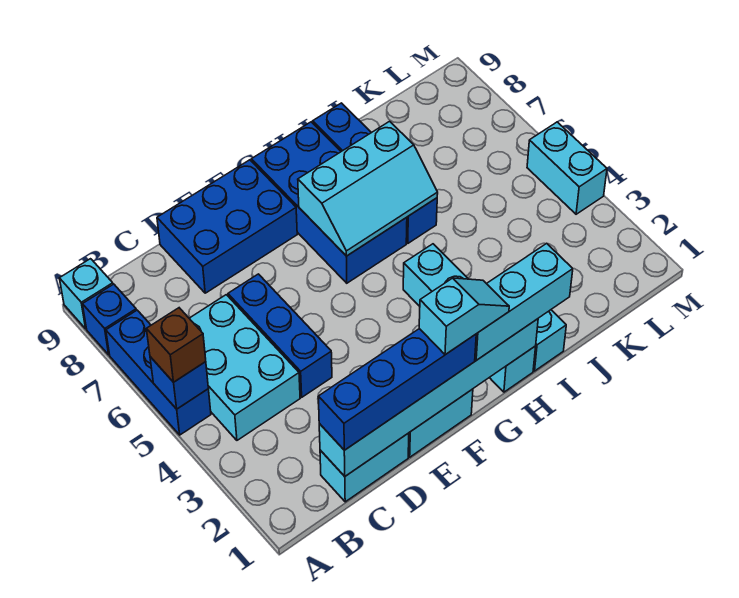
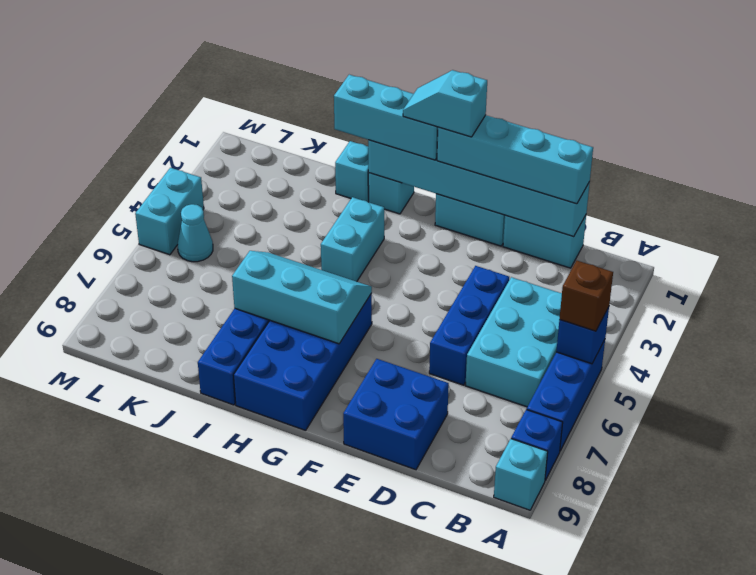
blue 1x4 brick [318,329,476,450] -> cyan 1x4 brick [437,115,593,204]
blue 2x3 brick [157,160,297,293] -> blue 2x2 brick [343,359,449,470]
none -> cyan 1x1 cone [178,204,213,262]

